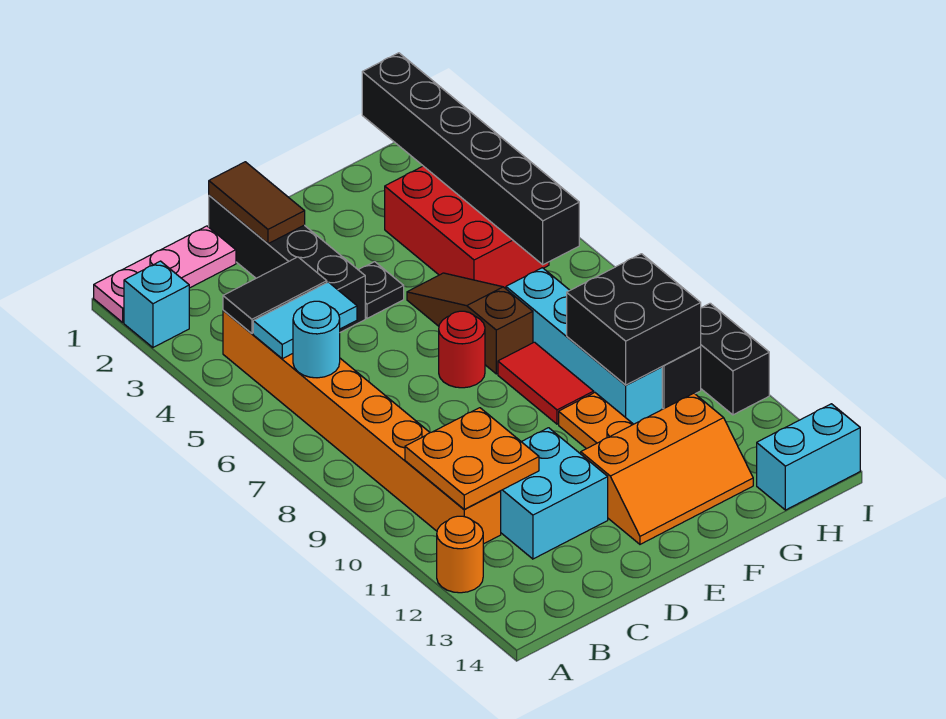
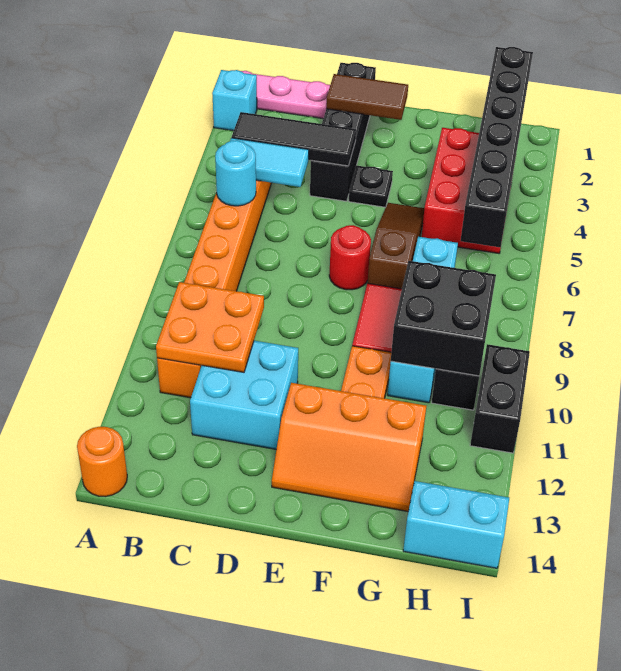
orange 1x1 round brick [437,516,483,593] -> orange 1x1 round brick moved to [77,427,127,497]
black 1x2 tile [223,257,327,333] -> black 1x3 tile [232,112,356,166]
brown 1x2 tile [209,162,305,244] -> brown 1x2 tile turned to [326,74,408,120]

